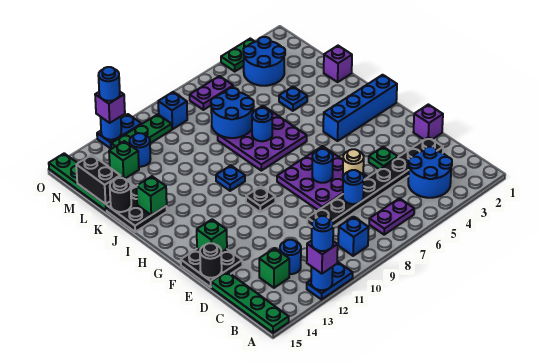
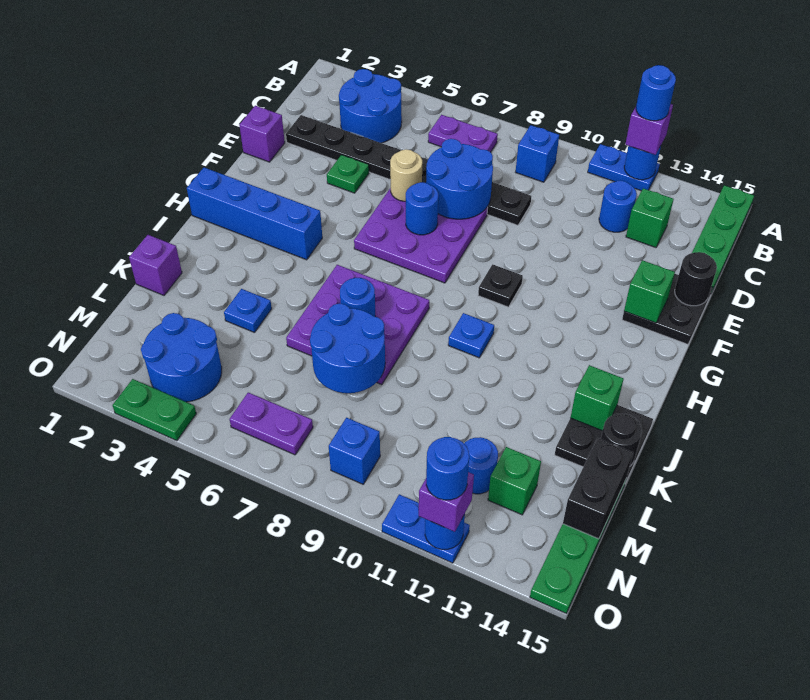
blue 1x1 round brick [343,170,364,204] -> blue 2x2 round brick [426,139,493,219]
green 1x3 plate [111,114,172,148] -> none

